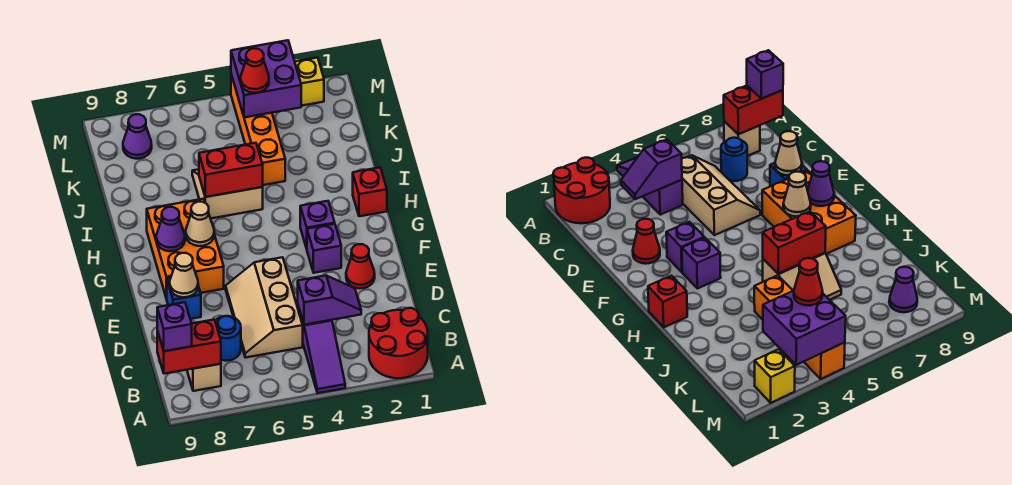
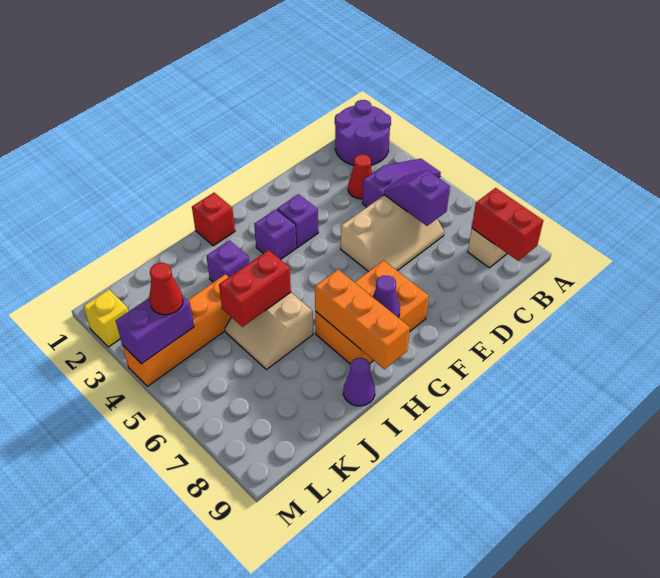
red 2x2 round brick [369,308,428,378] -> purple 2x2 round brick [335,100,391,165]
purple 1x1 brick [157,302,192,351] -> purple 1x1 brick moved to [206,240,249,282]
purple 1x2 slope [298,276,361,325] -> purple 1x2 slope moved to [384,171,450,226]
blue 1x1 round brick [215,316,241,361] -> none
red 1x1 cone [346,244,375,288] -> red 1x1 cone moved to [348,154,372,199]
blue 1x1 brick [167,277,201,319] -> none
tan 1x1 cone [170,253,198,297] -> none
tan 1x1 cone [186,202,214,246] -> none
none -> orange 1x3 brick [315,270,410,369]
red 1x2 brick [199,143,263,197] -> red 1x2 brick turned to [219,250,291,327]
purple 2x2 brick [231,40,301,117] -> purple 1x2 brick [116,296,194,364]
purple 1x1 cone [123,114,152,159] -> purple 1x1 cone moved to [343,358,375,406]

